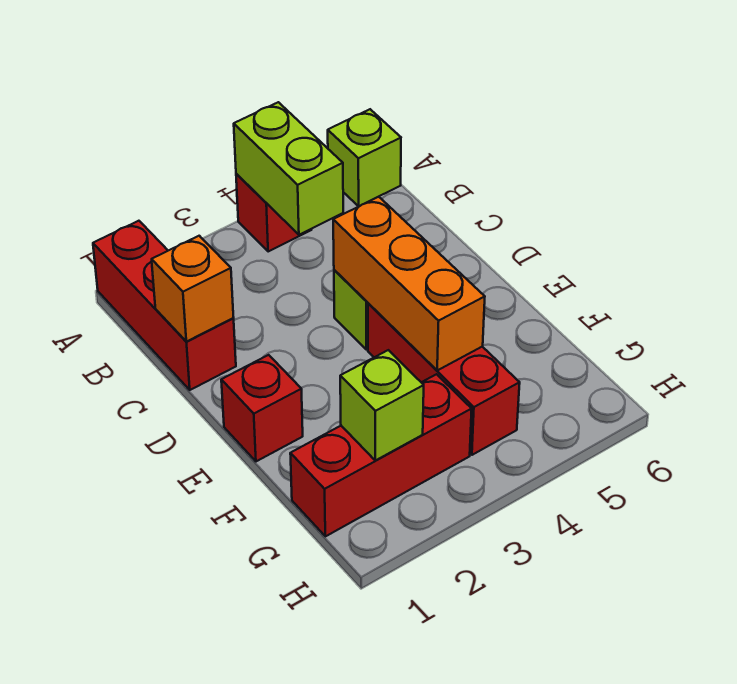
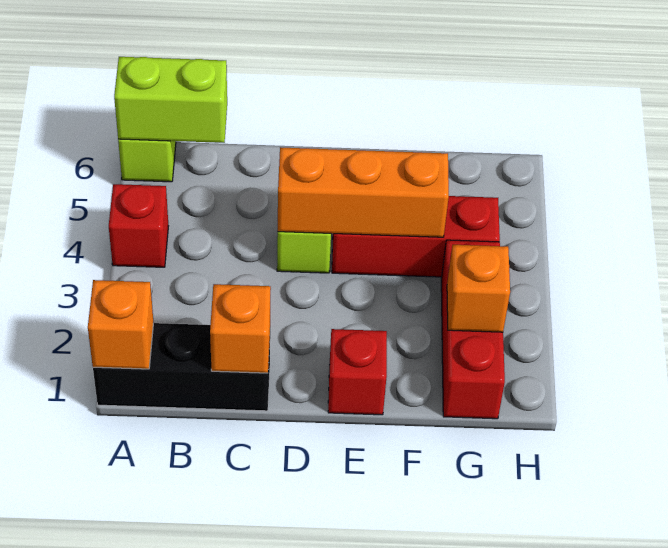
red 1x3 brick [93,221,236,390] -> black 1x3 brick [93,323,270,411]
none -> orange 1x1 brick [88,280,153,369]
lime 1x2 brick [234,102,343,235] -> lime 1x2 brick moved to [114,57,227,143]
lime 1x1 brick [340,350,424,460] -> orange 1x1 brick [447,245,510,332]

